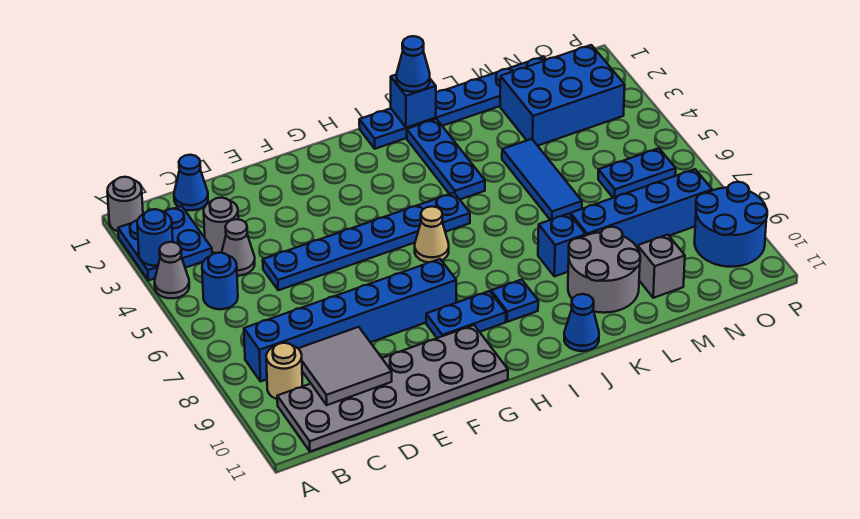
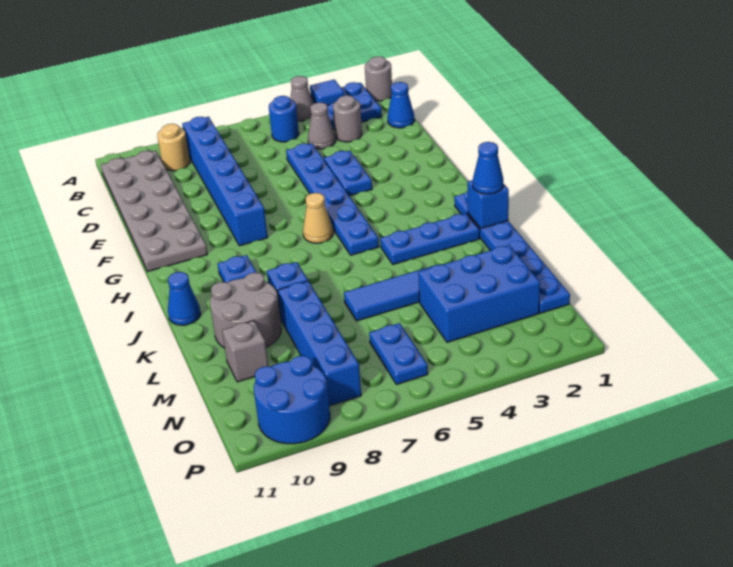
blue 1x1 round brick [137,209,173,266] -> blue 1x1 tile [310,80,344,105]
grey 2x2 tile [298,327,392,405] -> none
blue 1x2 plate [426,291,506,338] -> blue 1x2 plate moved to [324,151,372,196]
blue 2x3 brick [500,45,625,146] -> blue 2x3 brick turned to [418,245,540,342]

